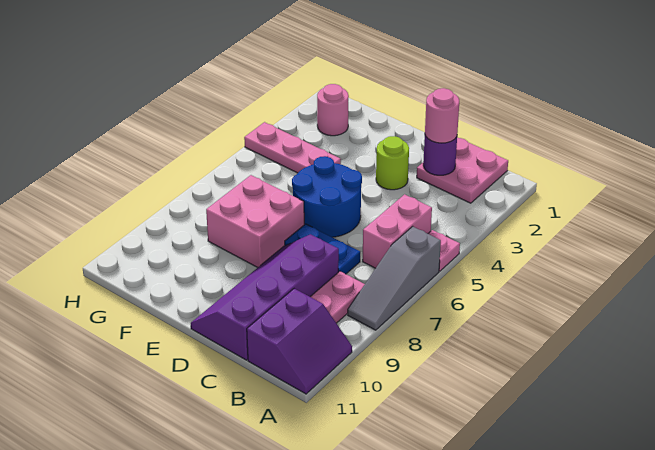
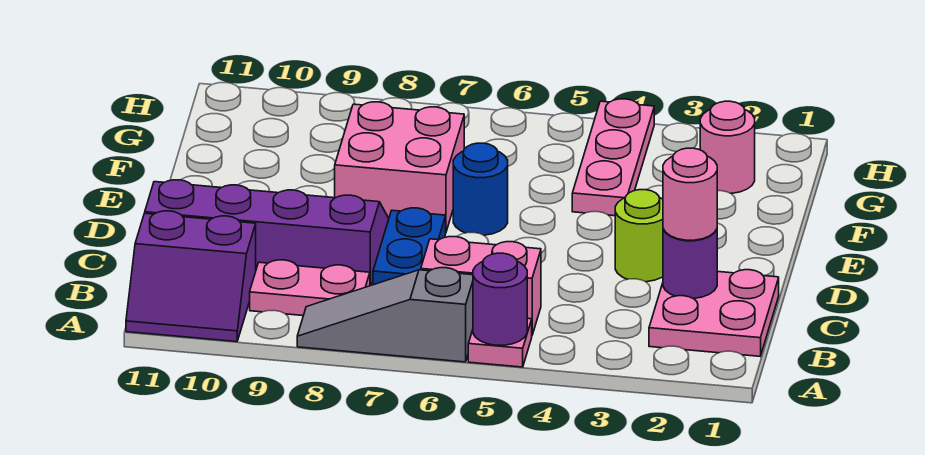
none -> purple 1x1 round brick [473,253,527,345]
blue 2x2 round brick [292,156,362,237] -> blue 1x1 round brick [453,143,508,235]

